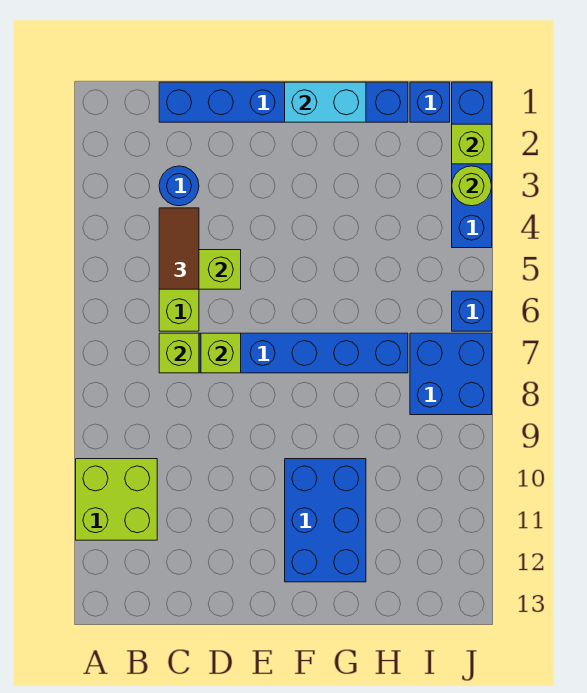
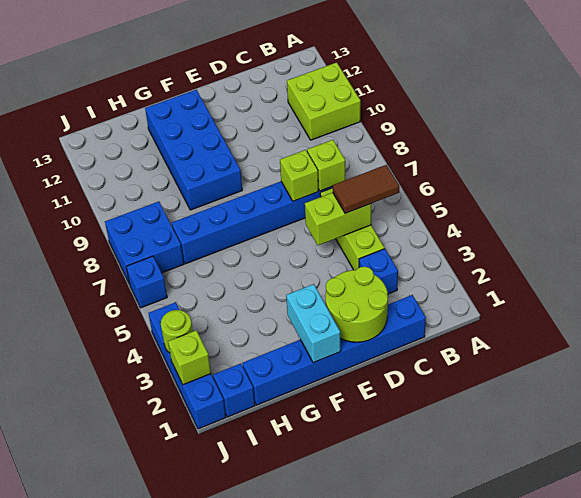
blue 1x1 round brick [159,166,199,206] -> blue 1x1 brick [359,249,398,294]
brown 1x2 tile [159,208,199,289] -> brown 1x2 tile turned to [332,165,399,213]
none -> lime 2x2 round brick [325,266,388,342]
cyan 1x2 brick [285,82,366,122] -> cyan 1x2 brick turned to [286,284,341,363]
blue 2x3 brick [285,459,366,582] -> blue 2x4 brick [145,90,242,210]

